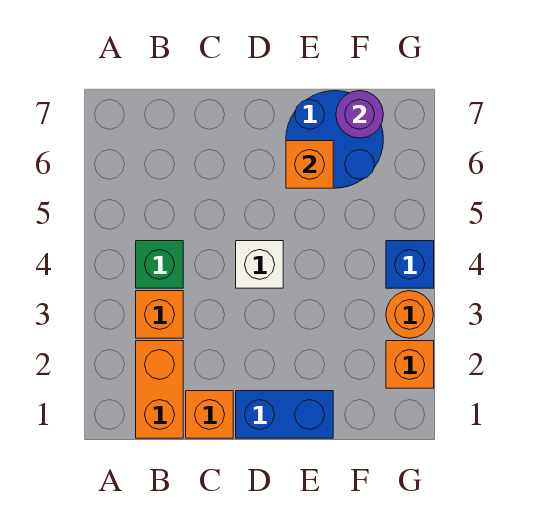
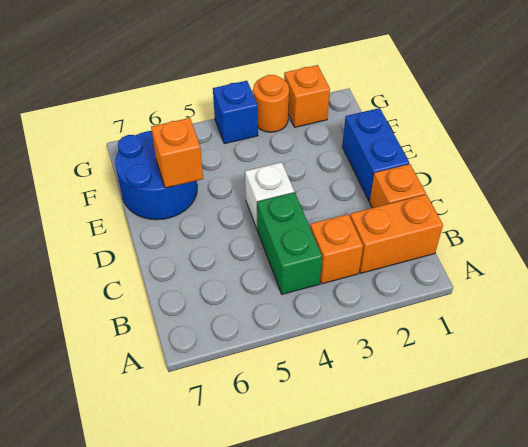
green 1x1 brick [136,241,183,288] -> green 1x2 brick [257,192,322,294]
purple 1x1 round brick [336,91,383,138] -> none

